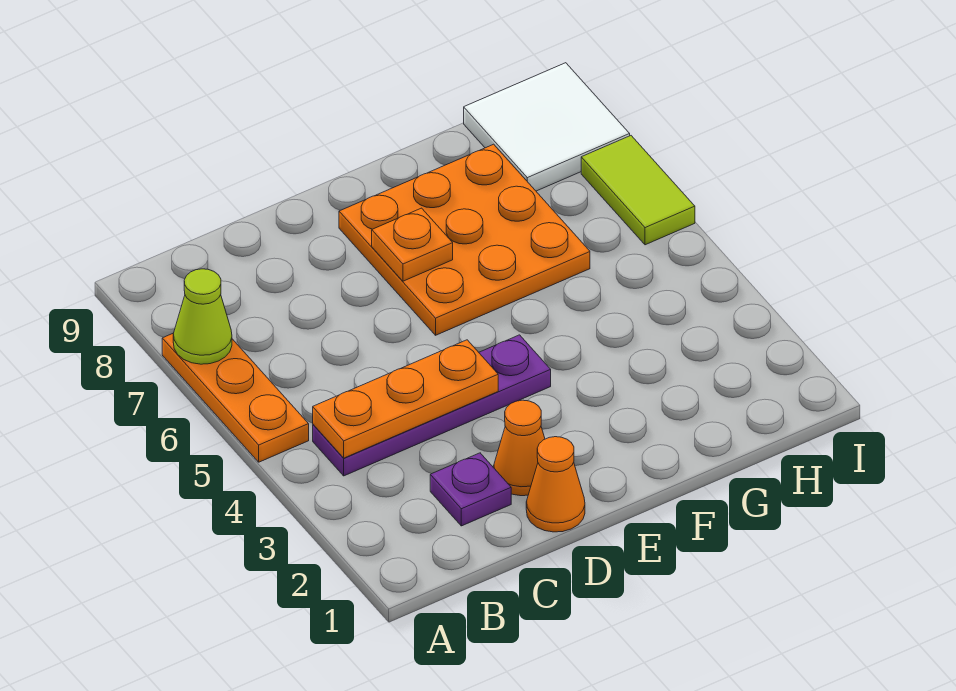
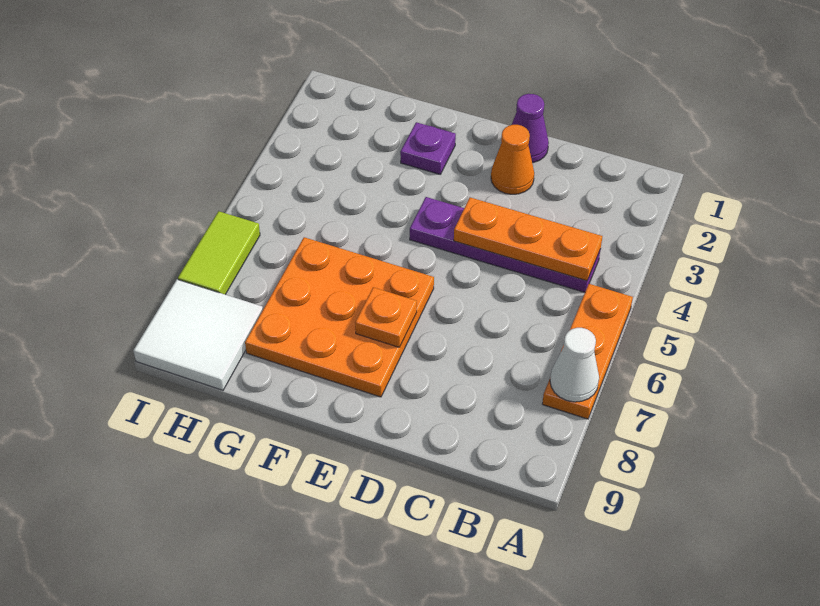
lime 1x1 cone [173,269,232,364] -> white 1x1 cone [550,328,599,402]
purple 1x1 plate [430,453,511,526] -> purple 1x1 plate moved to [400,122,456,174]
orange 1x1 cone [526,437,585,532] -> purple 1x1 cone [512,94,549,163]

